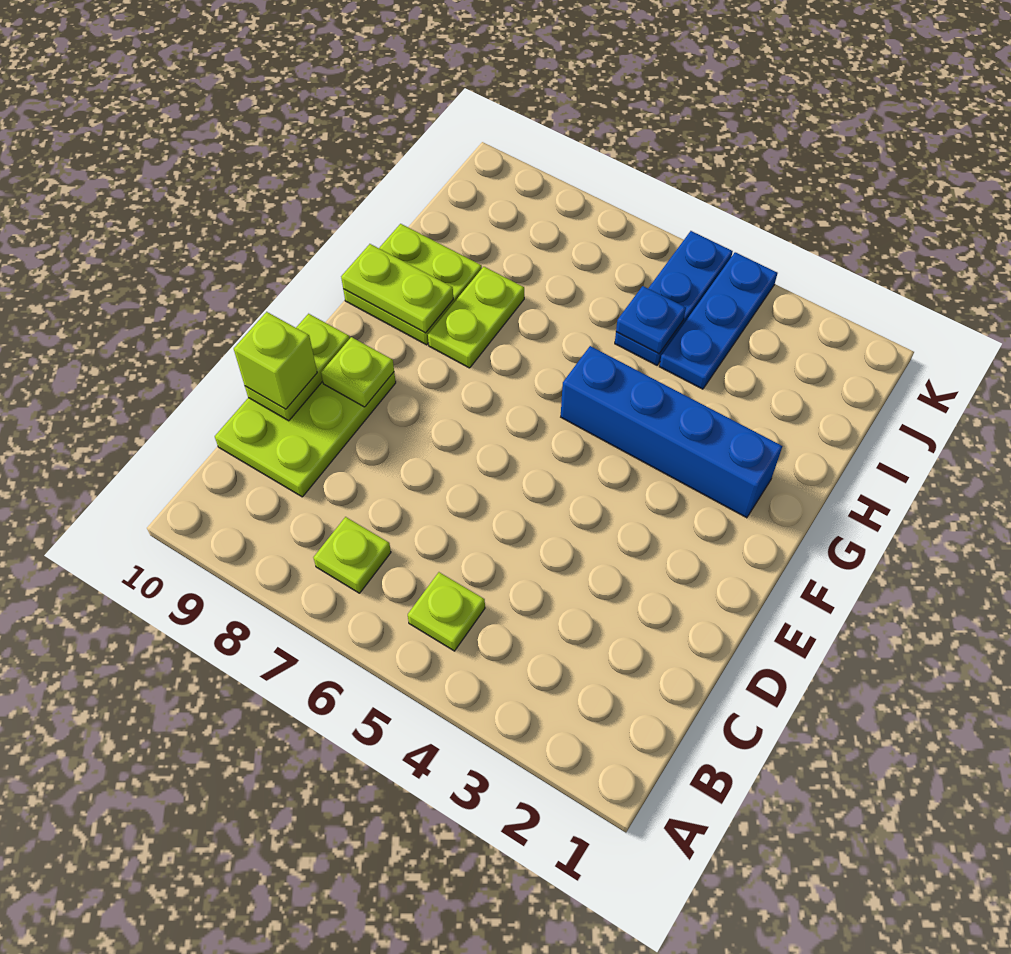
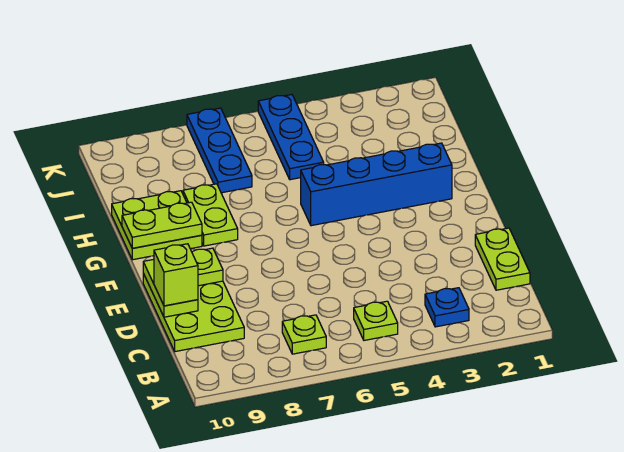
none -> lime 1x2 plate [475,228,530,290]
blue 1x3 plate [659,252,777,389] -> blue 1x3 plate moved to [187,108,252,193]
blue 1x1 plate [616,286,686,354] -> blue 1x1 plate moved to [425,288,469,327]

